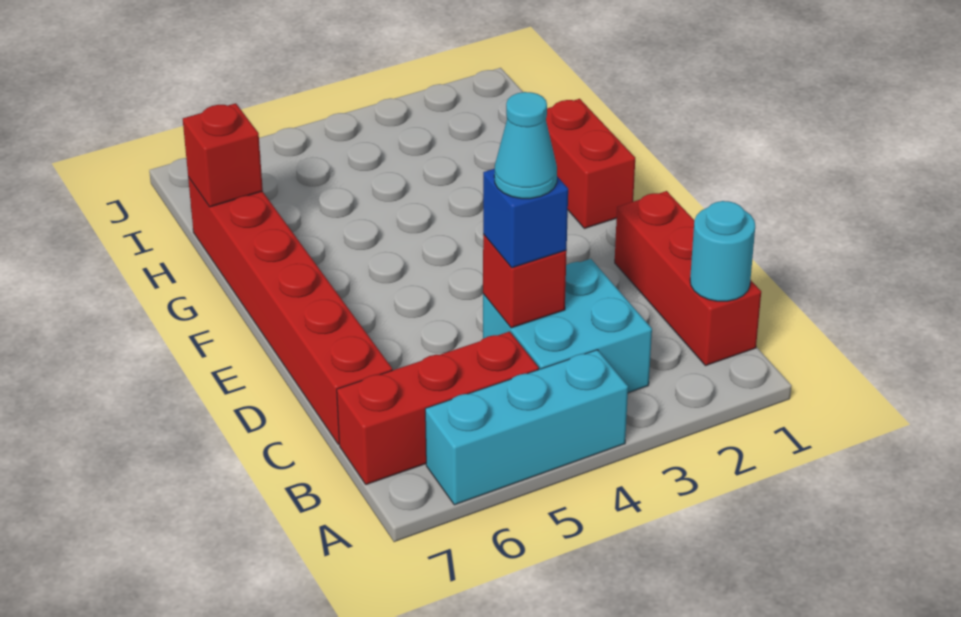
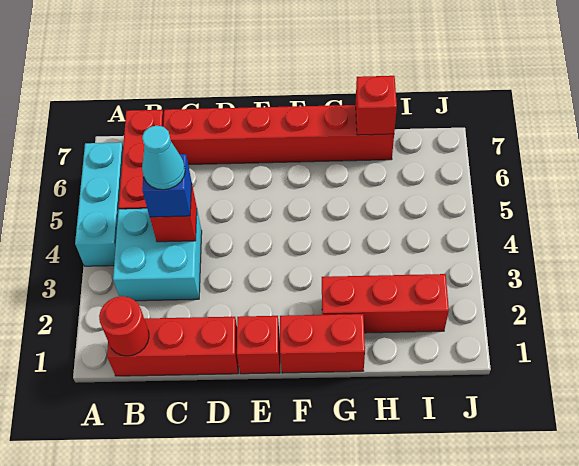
cyan 1x1 round brick [690,201,755,301] -> red 1x1 round brick [99,296,149,356]
none -> red 1x1 brick [237,316,280,374]
none -> red 1x3 brick [322,274,449,333]

